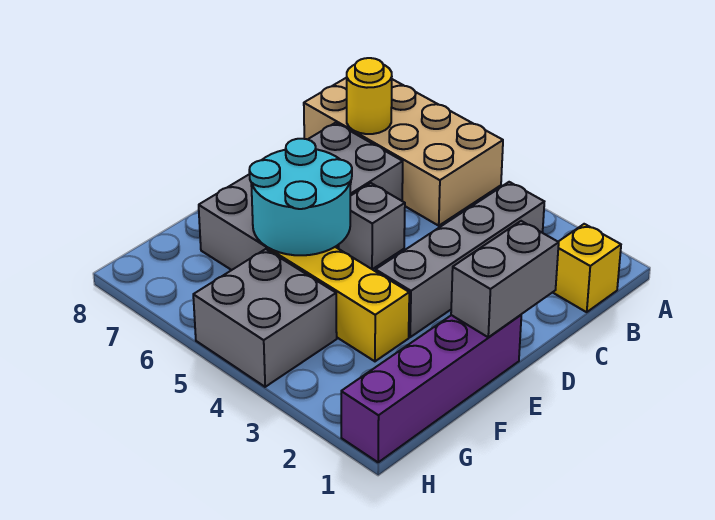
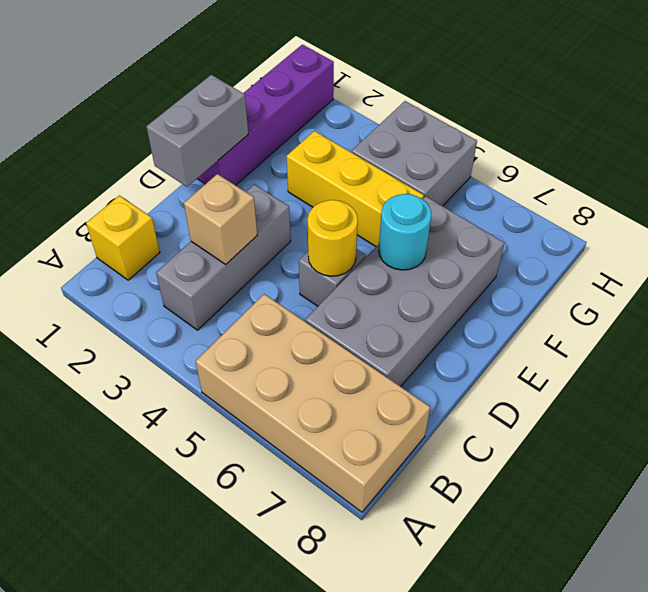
grey 1x4 brick [376,182,544,337] -> grey 1x3 brick [156,185,291,330]
yellow 1x1 round brick [347,58,392,134] -> yellow 1x1 round brick moved to [308,200,358,276]
none -> tan 1x1 brick [184,174,257,264]
cyan 2x2 round brick [249,139,352,255] -> cyan 1x1 round brick [379,194,431,270]

